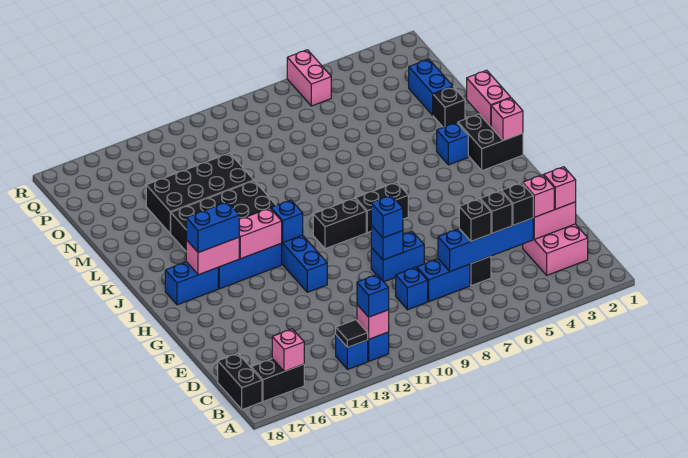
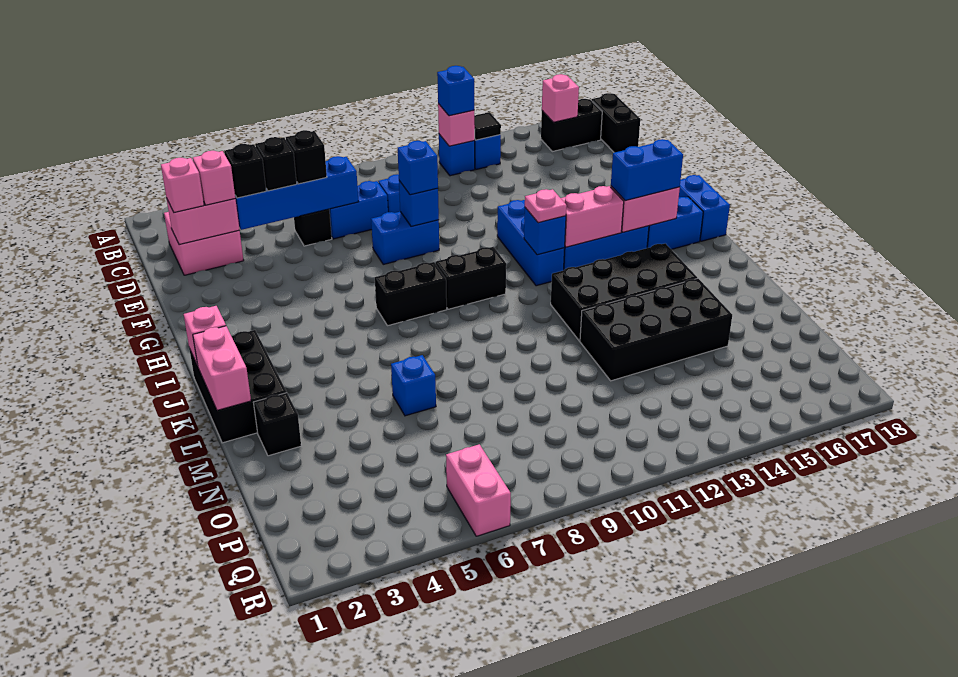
none -> pink 1x1 plate [525,189,567,223]
black 2x2 brick [458,114,523,171] -> black 2x3 brick [189,330,287,443]
blue 1x1 brick [437,122,468,165] -> blue 1x1 brick moved to [391,355,436,416]
blue 1x2 brick [409,59,453,115] -> blue 1x2 brick moved to [679,175,730,241]

